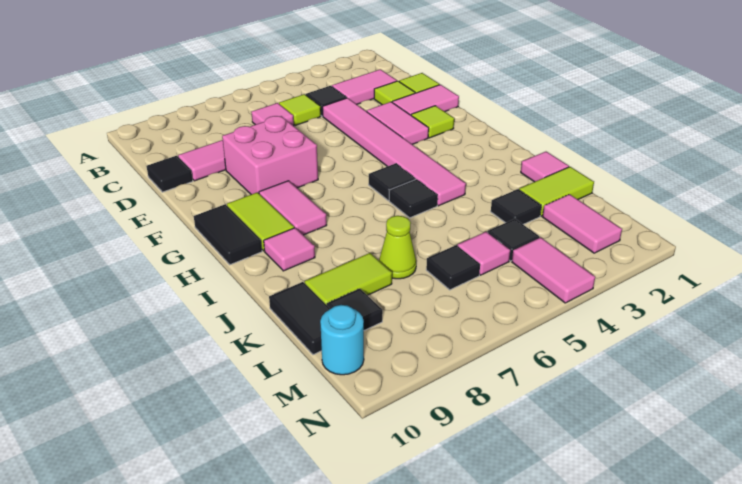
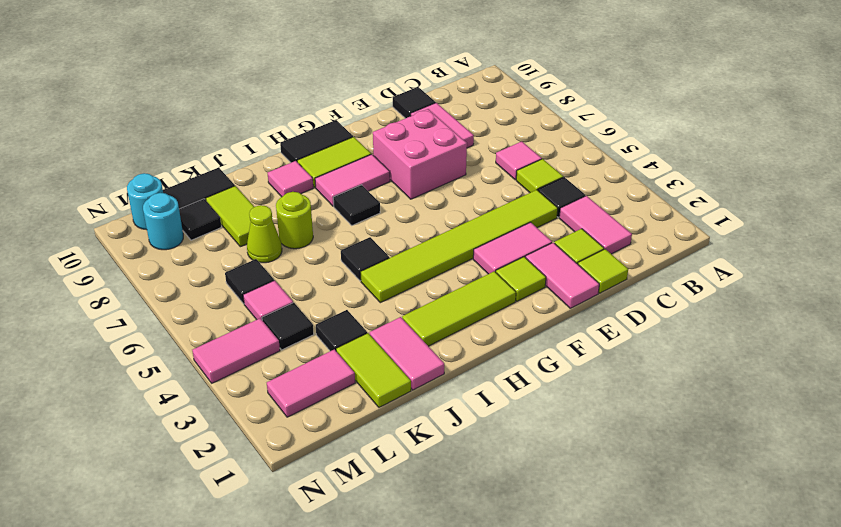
pink 1x6 tile [323,98,466,206] -> lime 1x6 tile [361,190,558,303]
none -> lime 1x3 tile [402,271,516,346]
black 1x1 tile [369,163,416,200] -> black 1x1 tile moved to [333,185,380,225]
pink 1x1 tile [521,152,569,182] -> pink 1x2 tile [370,317,444,390]
none -> lime 1x1 round brick [276,192,313,249]
none -> cyan 1x1 round brick [143,193,183,250]

